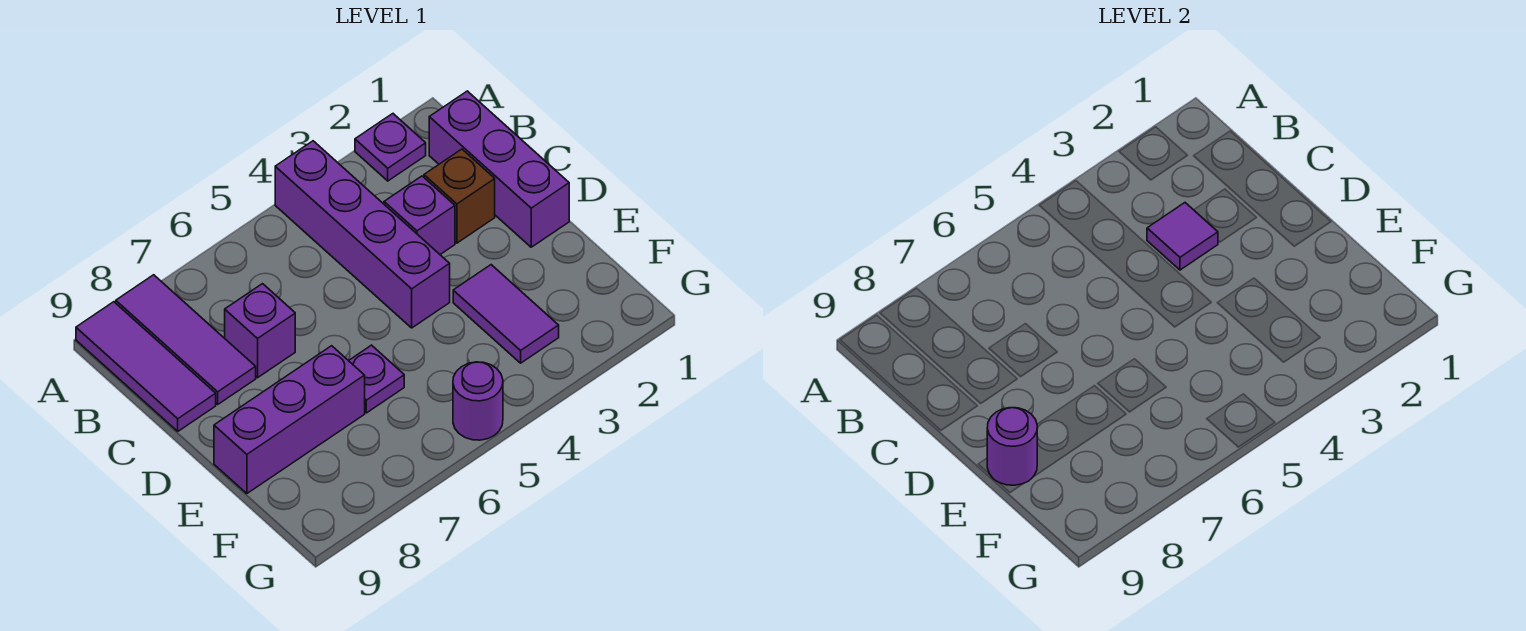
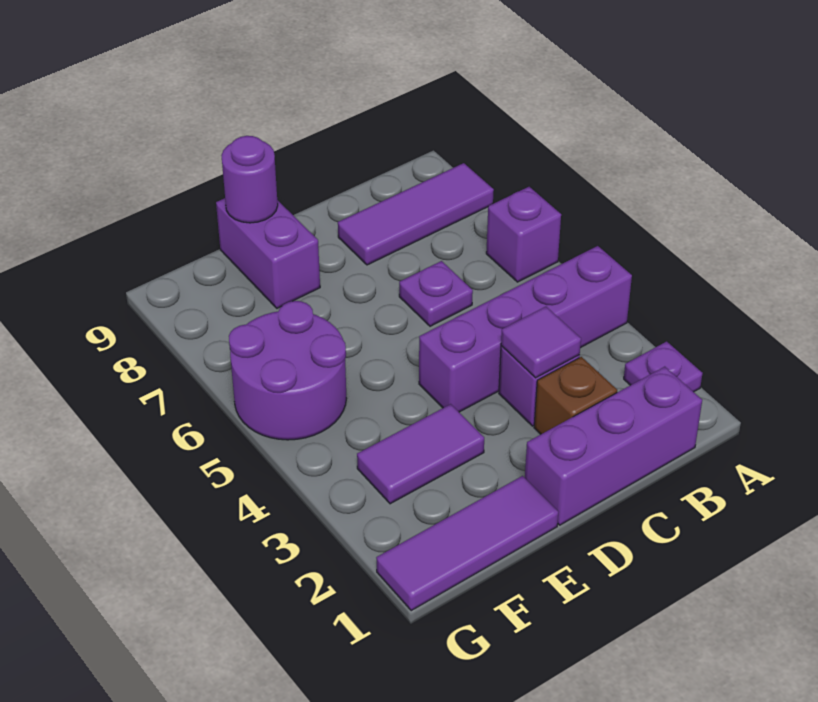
purple 1x3 tile [76,302,216,431] -> purple 1x3 tile moved to [376,476,558,611]
purple 1x1 brick [225,284,295,378] -> purple 1x1 brick moved to [486,187,561,282]
purple 1x1 plate [349,345,404,413] -> purple 1x1 plate moved to [399,261,473,326]
purple 1x3 brick [214,346,365,494] -> purple 1x2 brick [216,198,320,308]
purple 1x1 round brick [453,362,503,440] -> purple 2x2 round brick [229,301,346,440]

